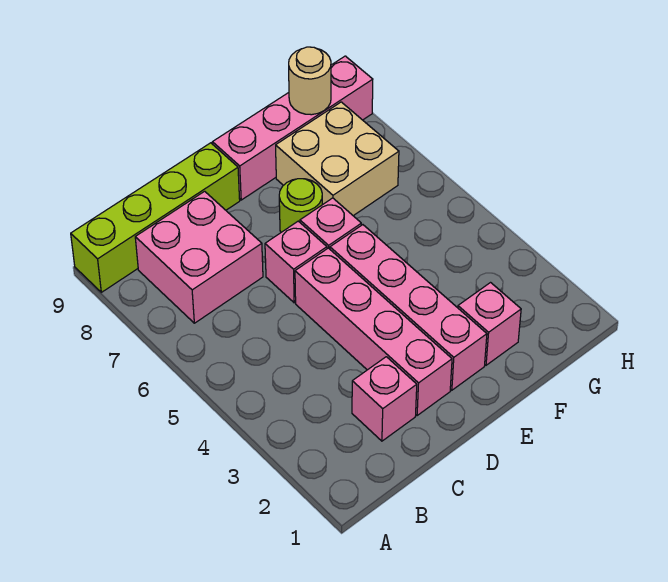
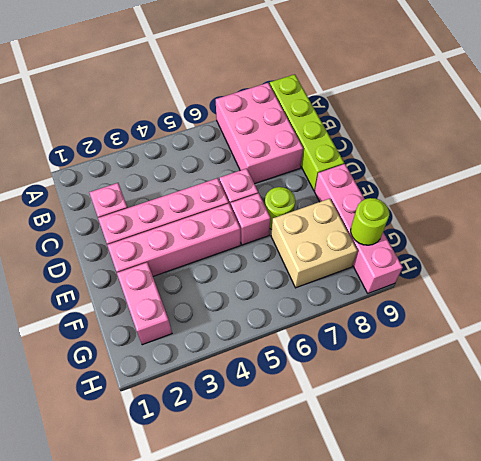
pink 2x2 brick [135,191,263,323] -> pink 2x3 brick [216,83,303,184]
pink 1x1 brick [458,283,521,365] -> pink 1x2 brick [117,262,172,345]
tan 1x1 round brick [289,47,331,115] -> lime 1x1 round brick [351,198,389,245]

